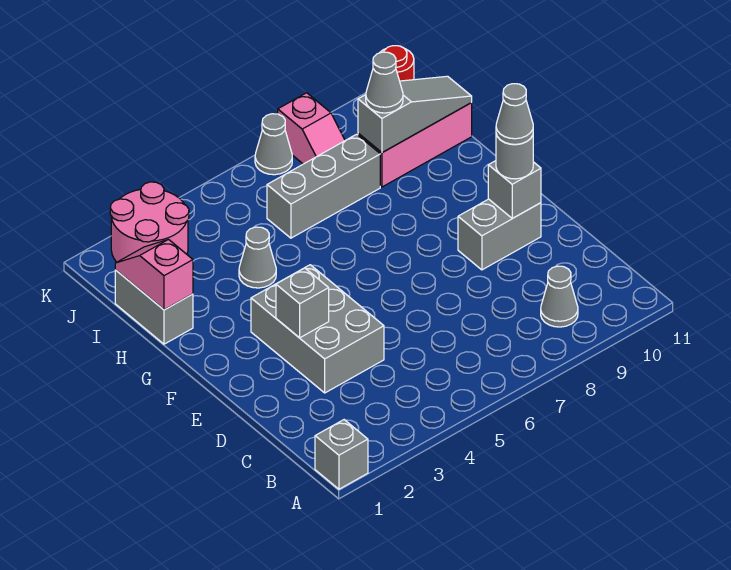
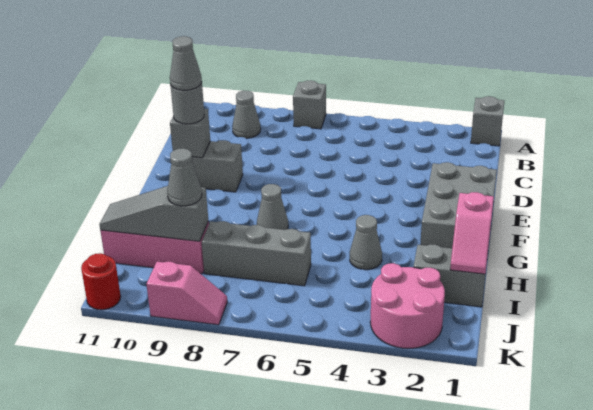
grey 2x3 brick [251,265,384,393] -> grey 2x3 brick moved to [420,162,497,248]
grey 1x1 brick [276,268,329,338] -> grey 1x1 brick moved to [293,80,326,129]
grey 1x2 brick [115,270,193,344] -> grey 1x2 brick turned to [413,245,485,307]
pink 1x2 slope [278,93,345,164] -> pink 1x2 slope turned to [146,262,227,325]
grey 1x1 cone [255,114,292,175] -> grey 1x1 cone moved to [257,184,288,230]

